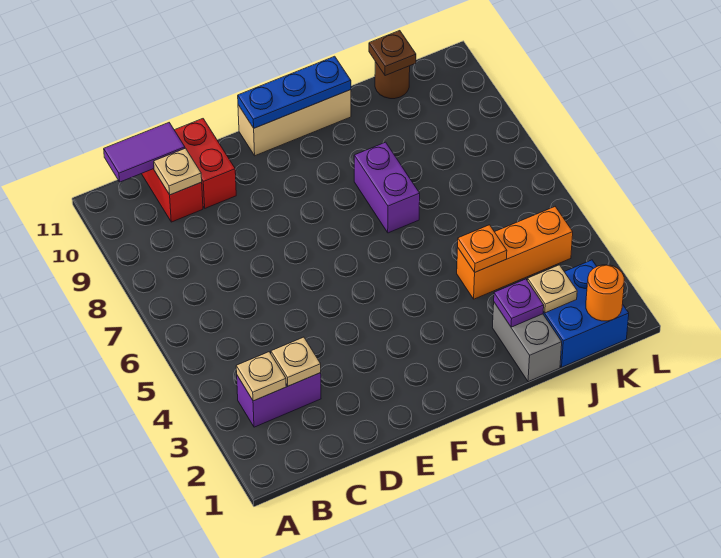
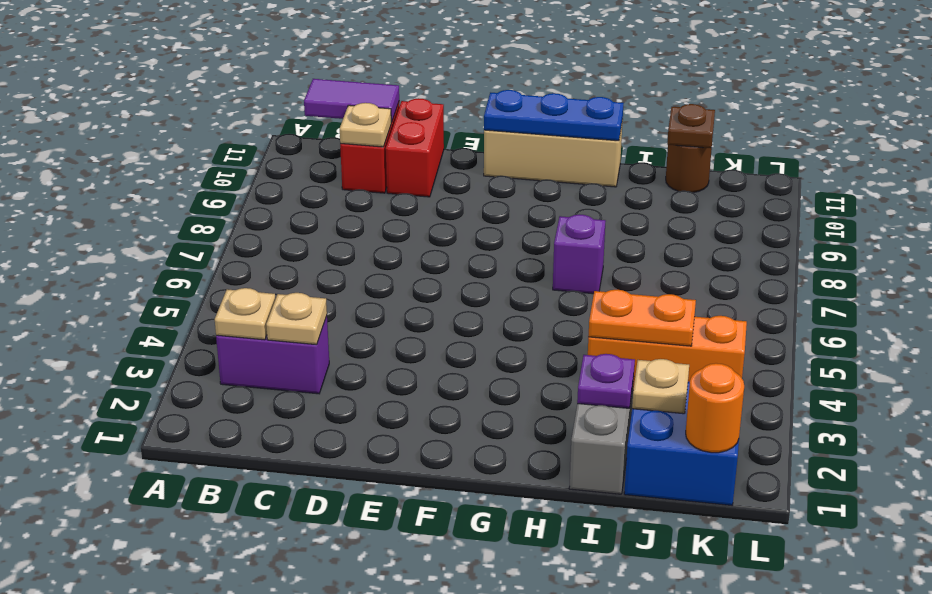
purple 1x2 brick [354,142,420,233] -> purple 1x1 brick [553,214,606,294]
orange 1x1 plate [458,225,507,272] -> orange 1x2 plate [588,290,696,346]

